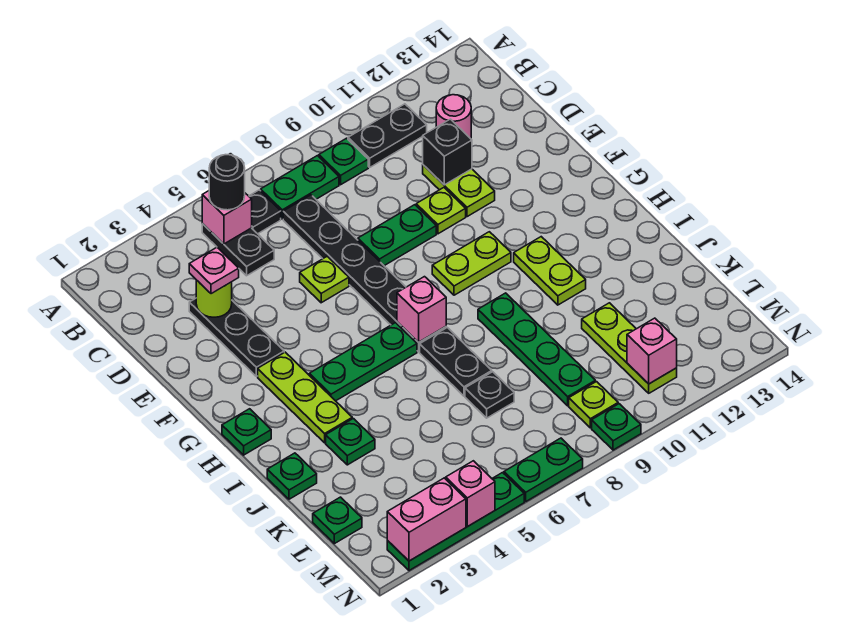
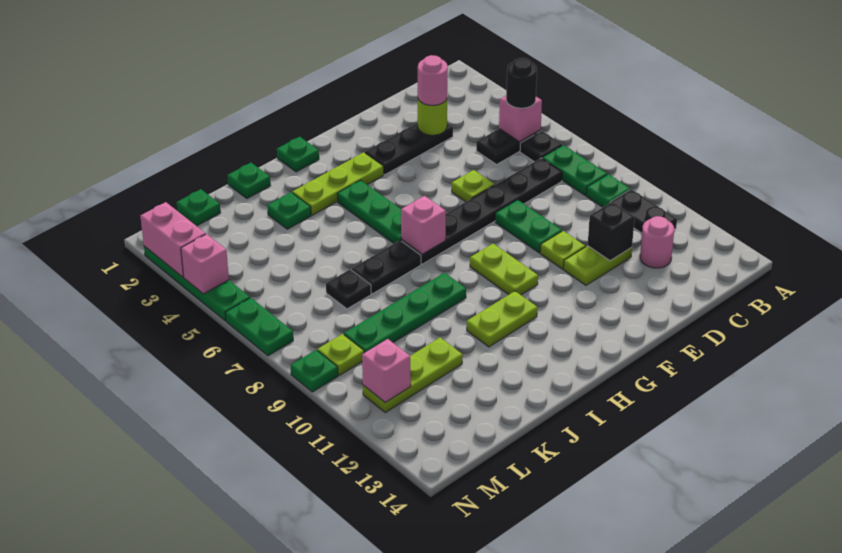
pink 1x1 plate [189,248,239,294] -> pink 1x1 round brick [418,55,448,105]

